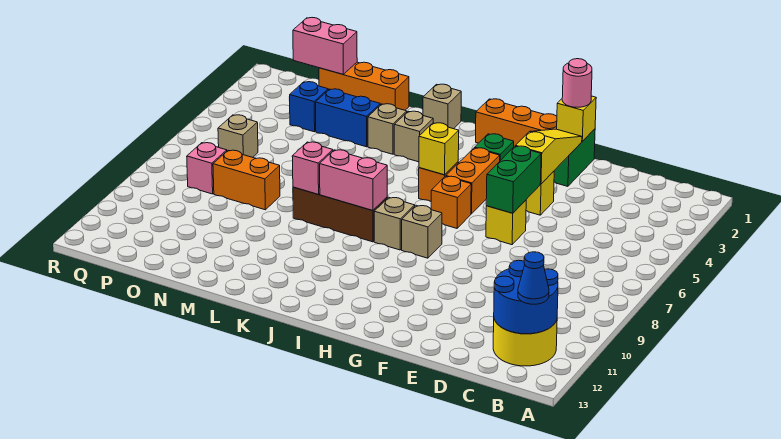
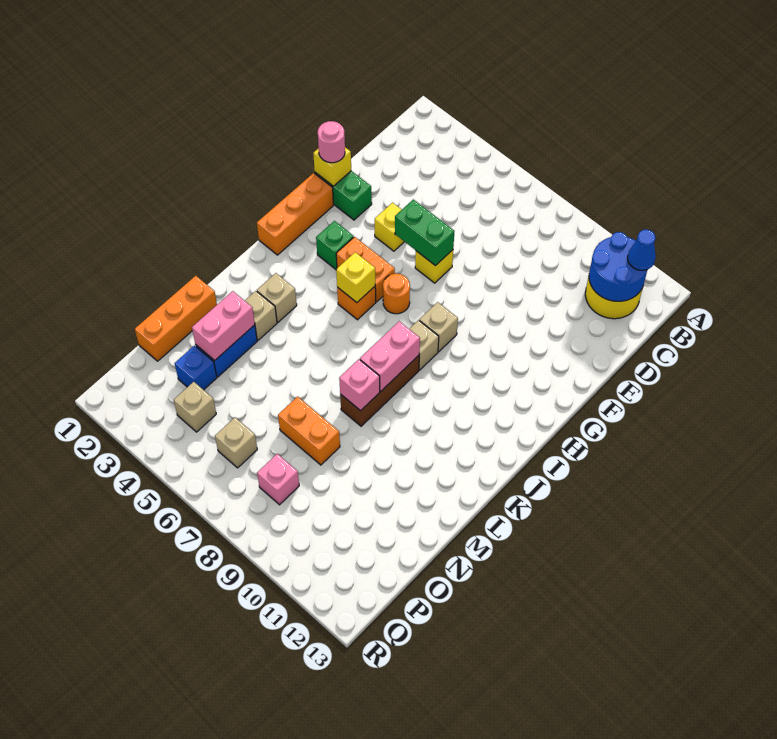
yellow 1x3 slope [516,129,582,184] -> none
orange 1x1 brick [431,176,471,228] -> orange 1x1 round brick [383,274,410,314]
tan 1x1 brick [423,84,461,129] -> tan 1x1 brick moved to [174,382,216,432]
orange 1x2 brick [213,150,280,210] -> orange 1x2 brick turned to [278,397,340,465]
pink 1x2 brick [293,18,357,74] -> pink 1x2 brick moved to [192,291,255,361]

